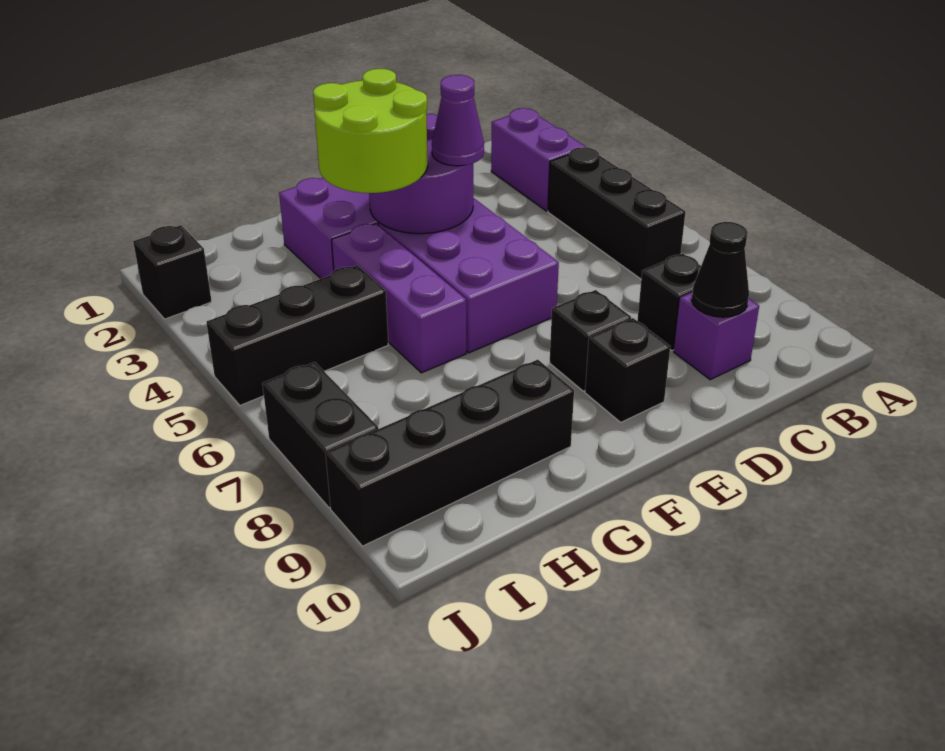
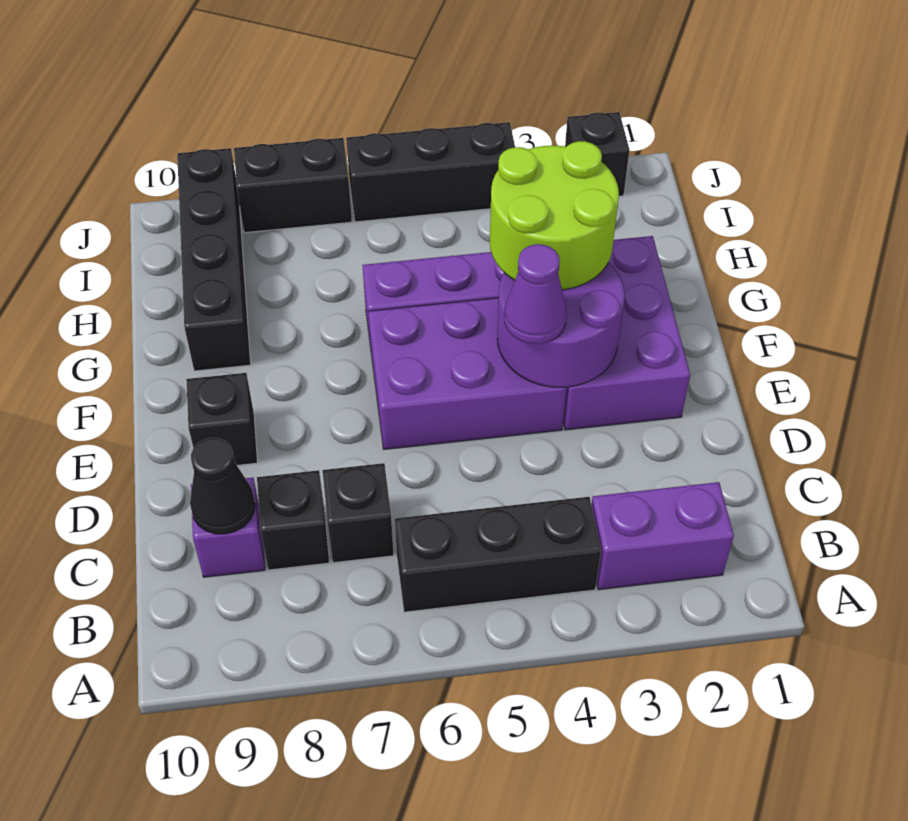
black 1x1 brick [550,290,631,391] -> black 1x1 brick moved to [322,463,394,563]
black 1x3 brick [206,265,388,405] -> black 1x3 brick turned to [346,122,515,222]

